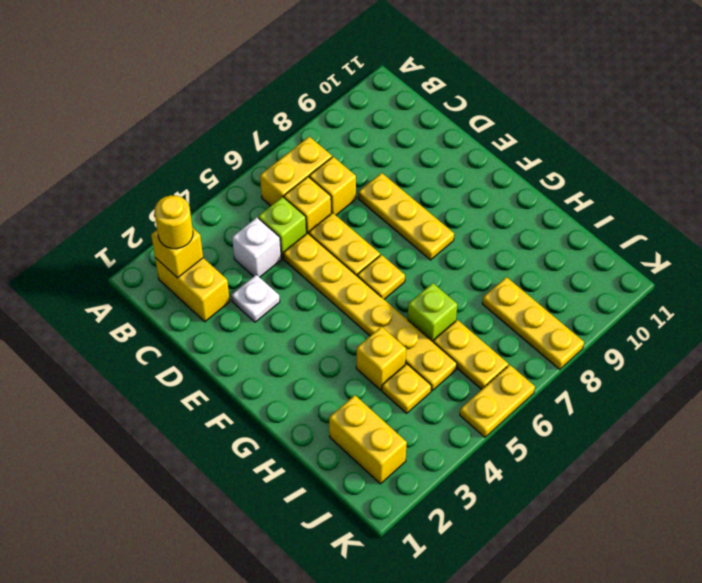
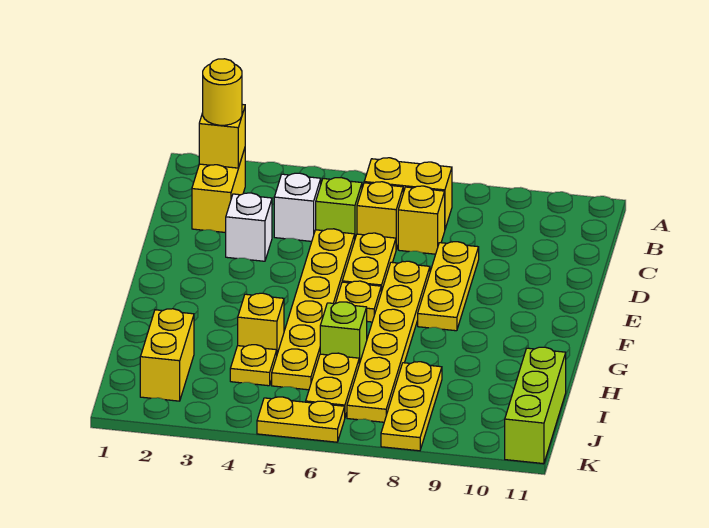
white 1x1 plate [232,275,280,322] -> white 1x1 brick [226,193,272,261]
none -> yellow 1x6 plate [347,261,430,422]
none -> lime 1x3 brick [505,347,566,464]

